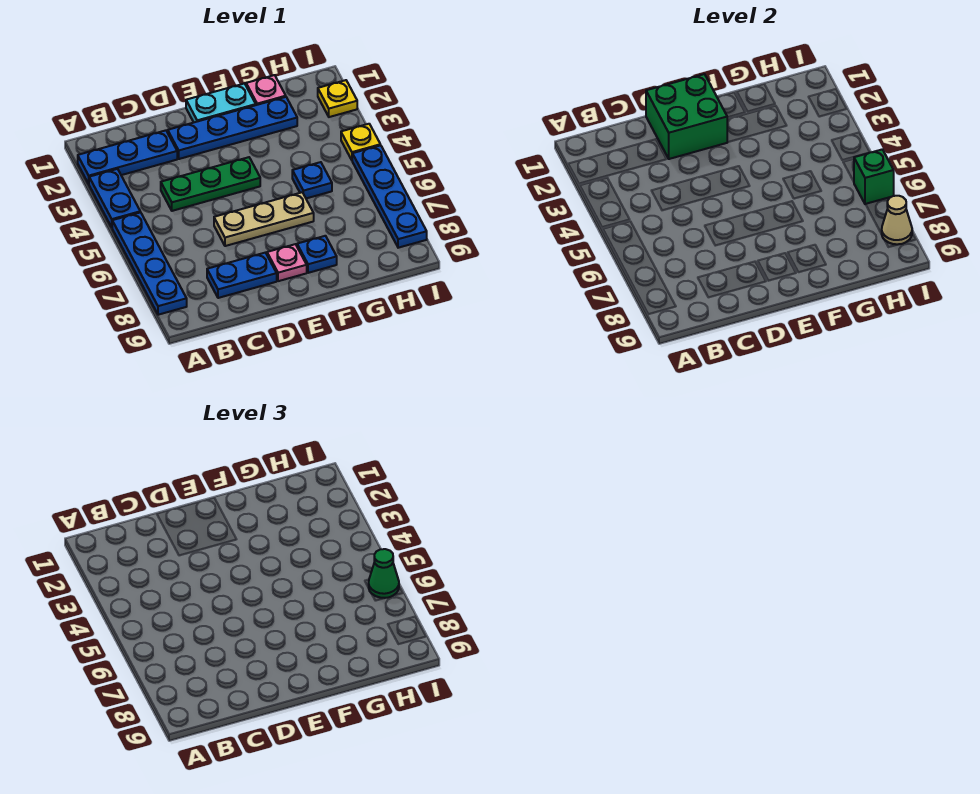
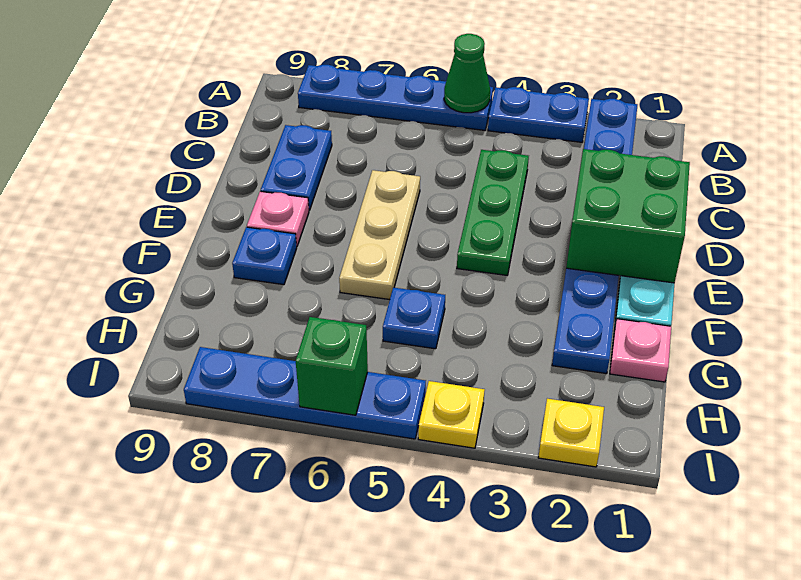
green 1x1 cone [369,549,399,598] -> green 1x1 cone moved to [444,34,490,113]
tan 1x1 cone [882,196,912,244] -> none

